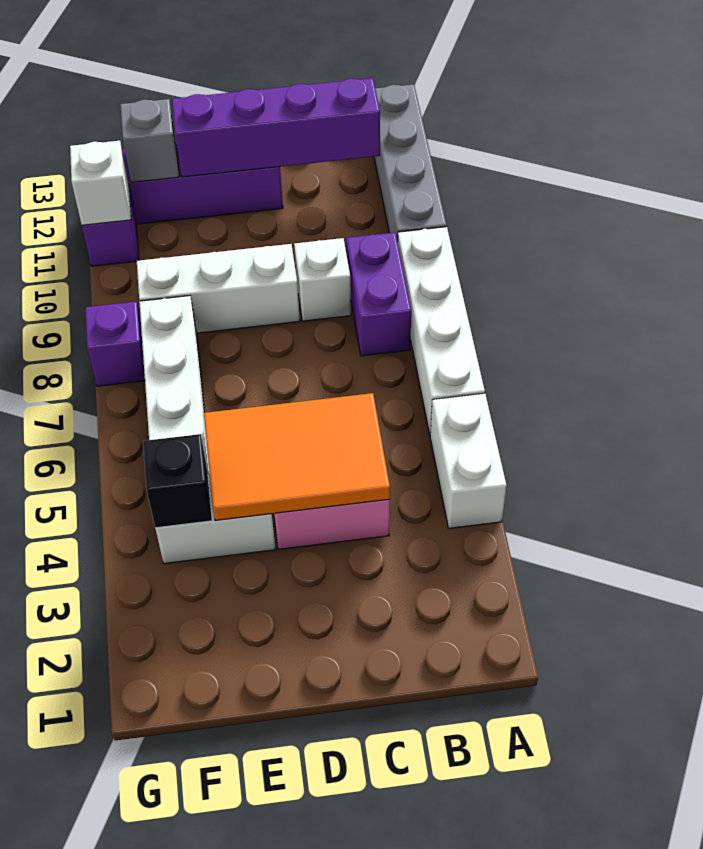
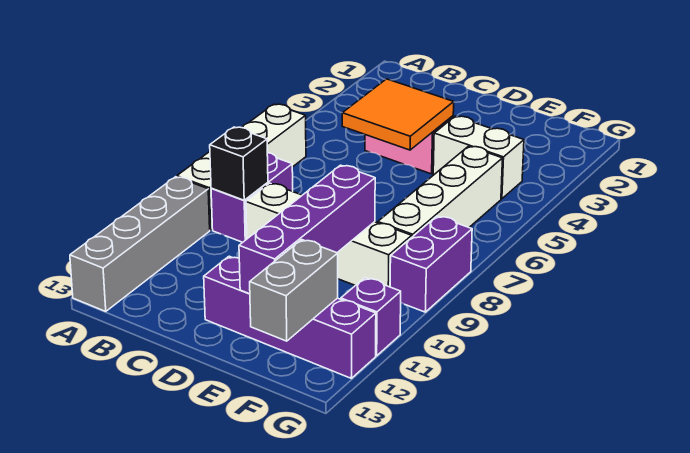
white 1x2 brick [430,393,507,528] -> none
purple 1x4 brick [172,78,380,177] -> purple 1x4 brick turned to [239,165,375,294]
orange 2x3 tile [204,393,390,520] -> orange 2x2 tile [342,79,454,150]
black 1x1 brick [143,434,212,528] -> black 1x1 brick moved to [210,127,268,200]
grey 1x1 brick [120,99,179,182] -> grey 1x2 brick [250,240,338,341]
purple 1x1 brick [85,302,145,386] -> purple 1x2 brick [390,216,472,312]
white 1x1 brick [70,141,131,225] -> none

